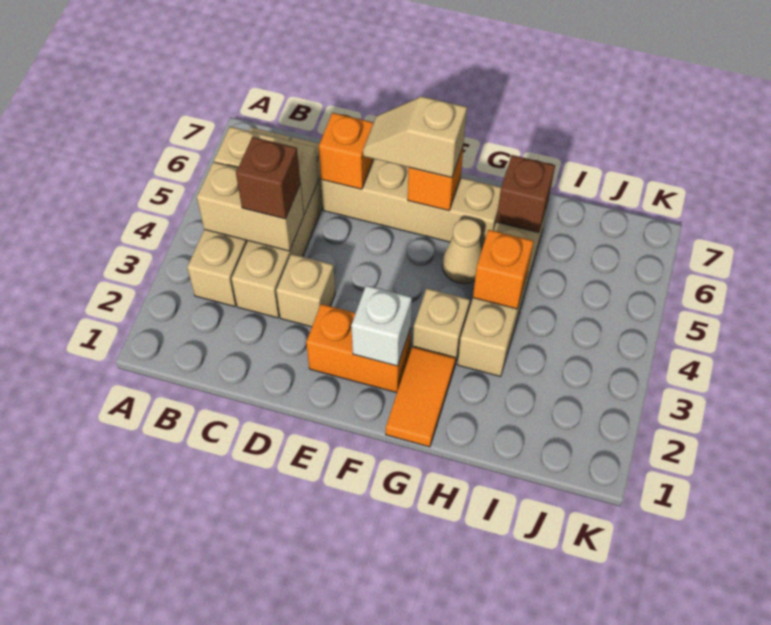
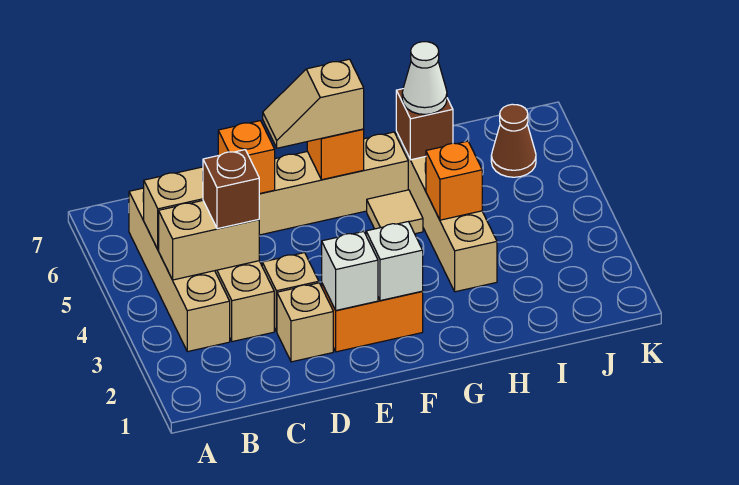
none -> white 1x1 brick [322,232,378,310]
orange 1x2 tile [386,347,456,447] -> none
tan 1x1 brick [413,288,470,364] -> tan 1x1 brick moved to [277,283,333,362]
tan 1x1 cone [442,219,482,284] -> tan 1x1 tile [367,190,423,234]
none -> white 1x1 cone [402,42,447,114]
none -> brown 1x1 cone [491,104,536,177]

